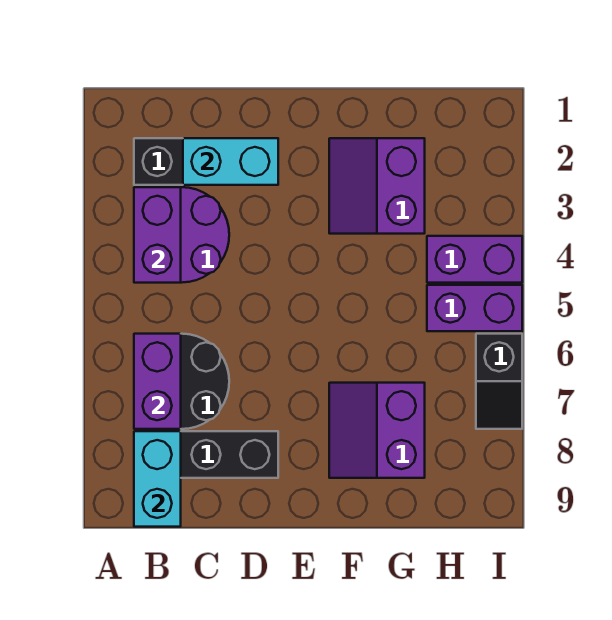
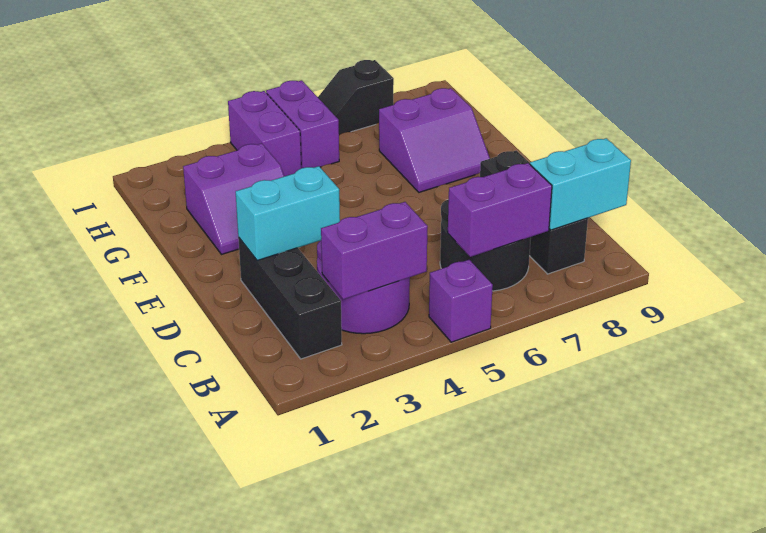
none -> purple 1x1 brick [429,260,493,342]
cyan 1x2 brick [183,138,278,185] -> cyan 1x2 brick turned to [236,166,340,261]
black 1x2 slope [476,334,522,429] -> black 1x2 slope turned to [318,60,394,135]

